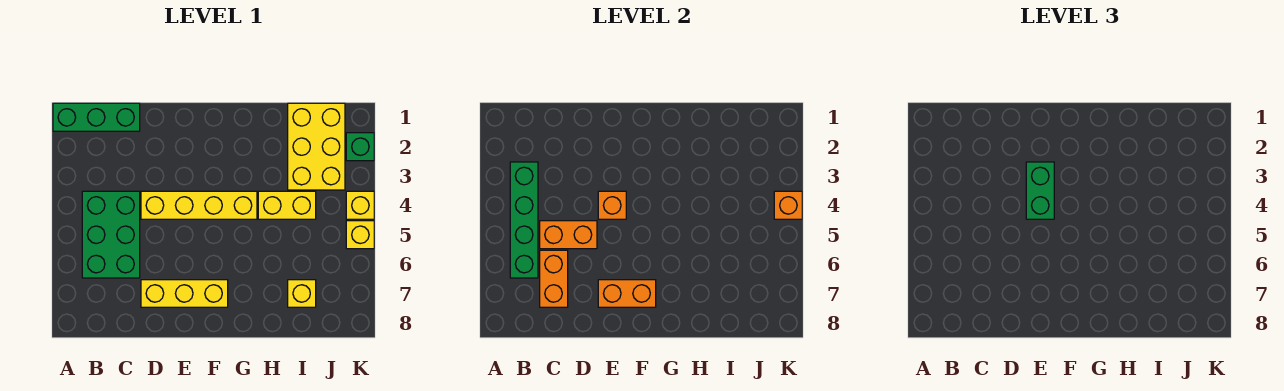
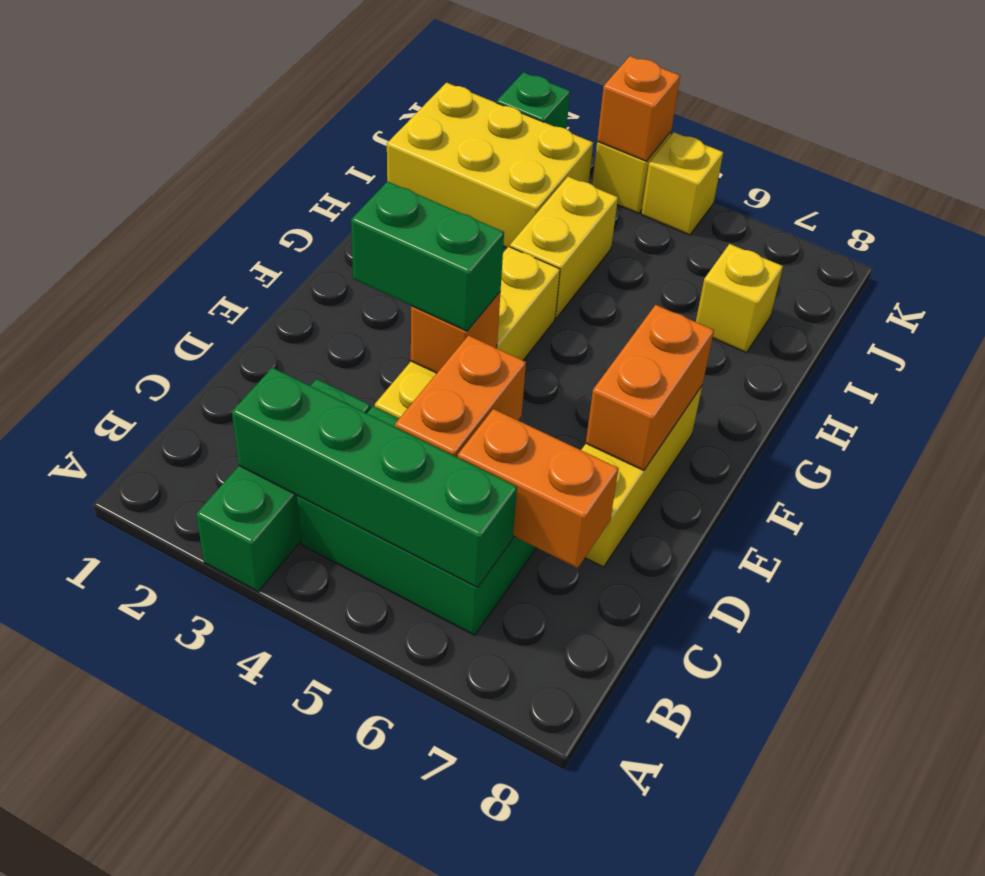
green 1x3 brick [53,103,140,131] -> green 1x3 brick moved to [196,379,370,592]

